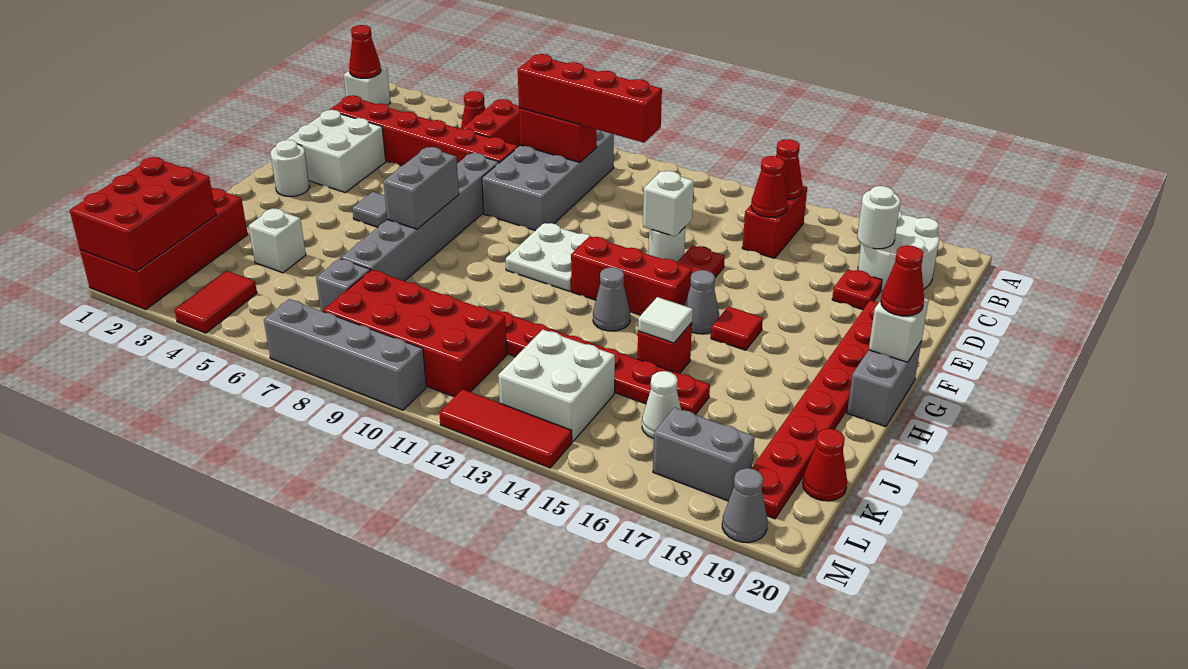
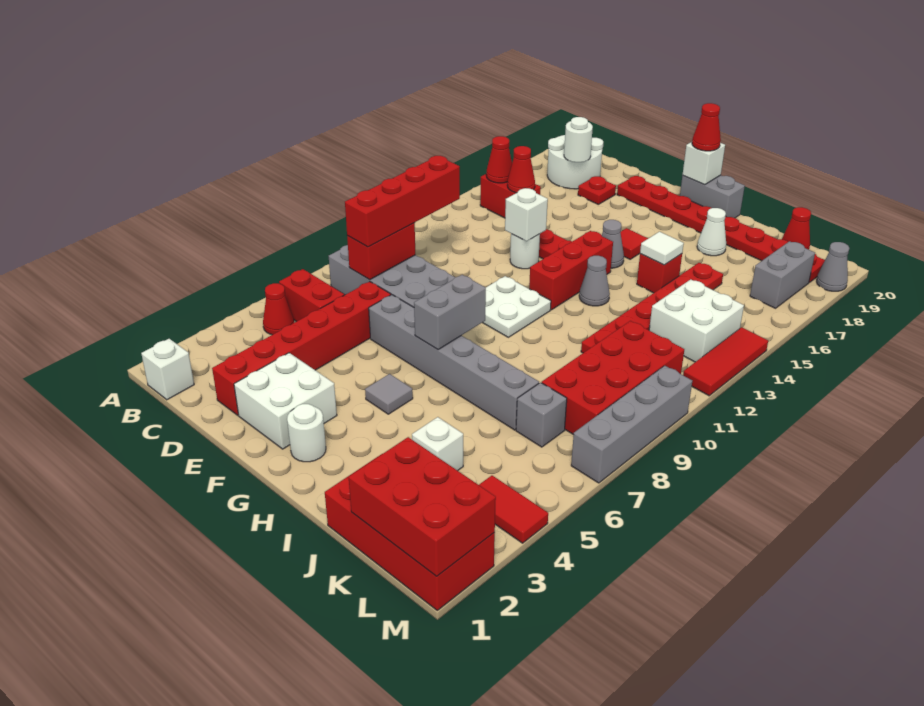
red 1x1 cone [349,25,381,78] -> none
grey 1x2 brick [383,147,459,229] -> grey 1x2 brick turned to [414,275,486,349]
white 1x1 cone [642,371,681,439] -> white 1x1 cone moved to [697,208,726,256]

